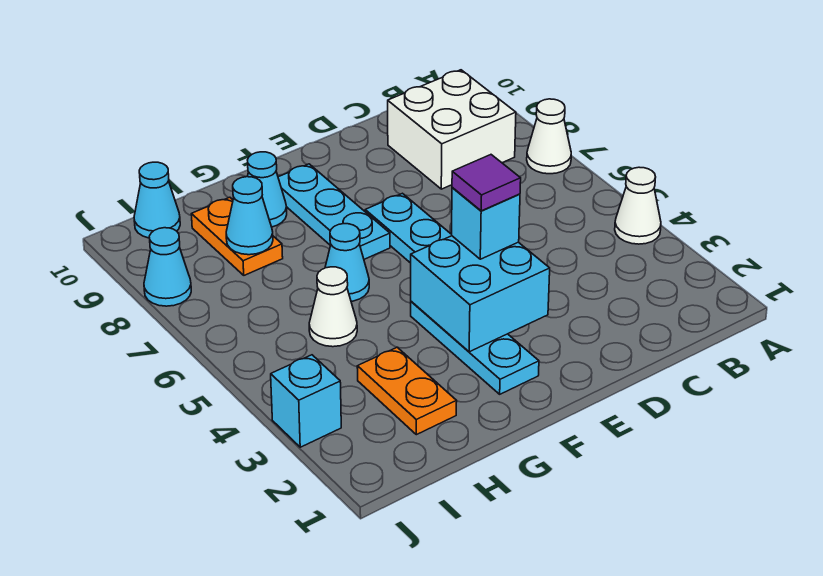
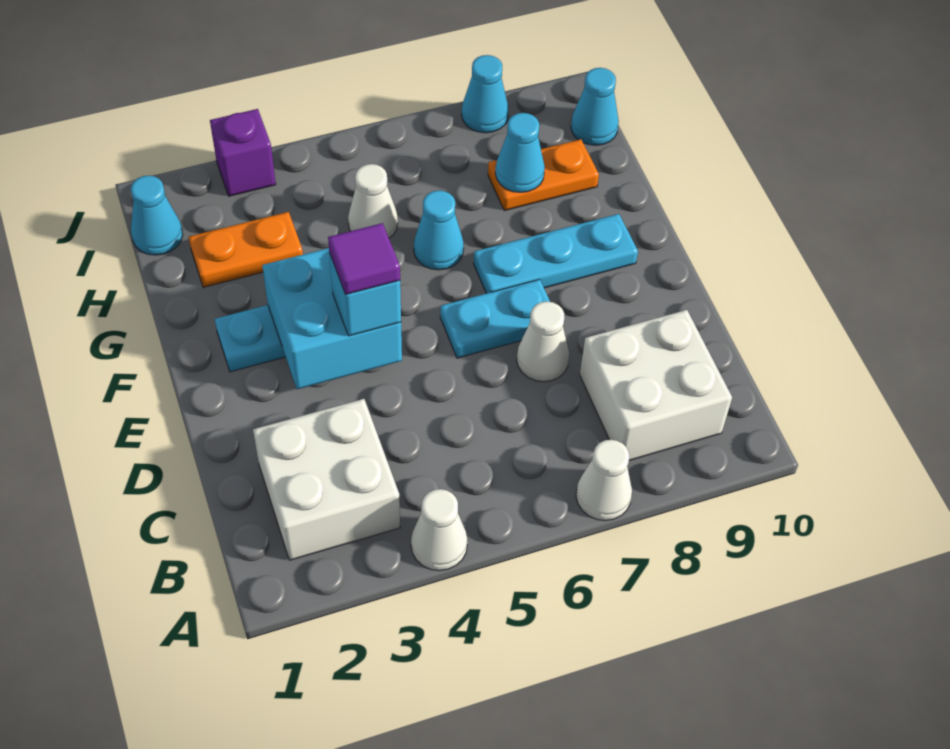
none -> white 2x2 brick [253,399,400,560]
none -> white 1x1 cone [517,301,569,382]
cyan 1x1 cone [248,152,287,227] -> cyan 1x1 cone moved to [131,176,183,255]
cyan 1x1 brick [271,355,341,447] -> purple 1x1 brick [210,109,276,196]

